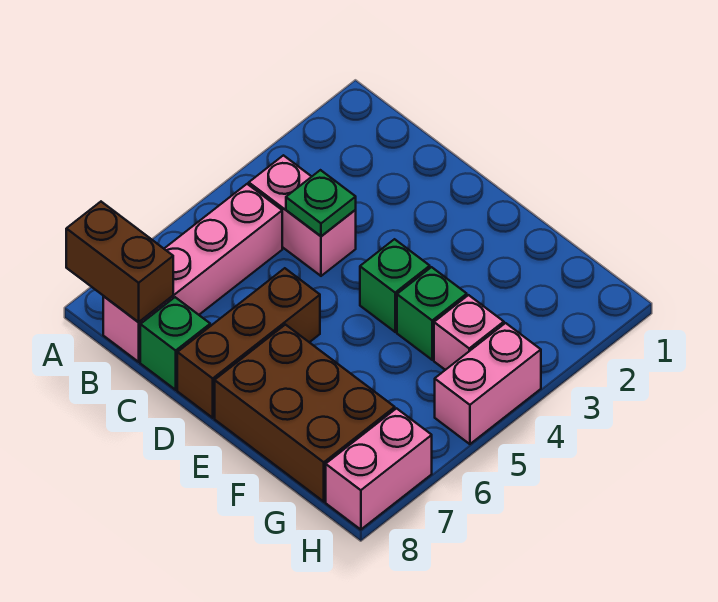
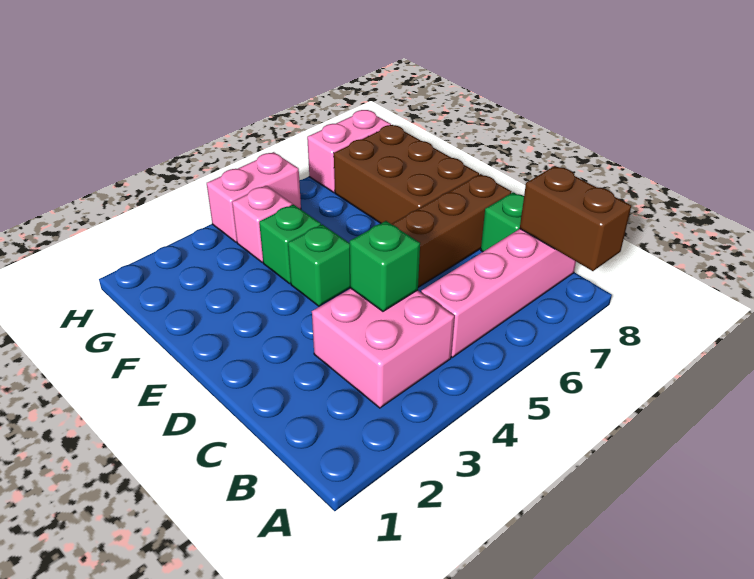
pink 1x2 brick [249,155,356,276] -> pink 2x2 brick [312,288,454,408]
green 1x1 plate [286,170,356,236] -> green 1x1 brick [350,221,420,311]

